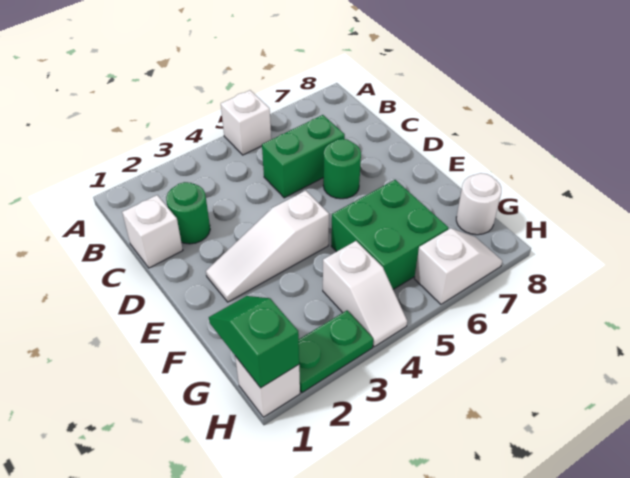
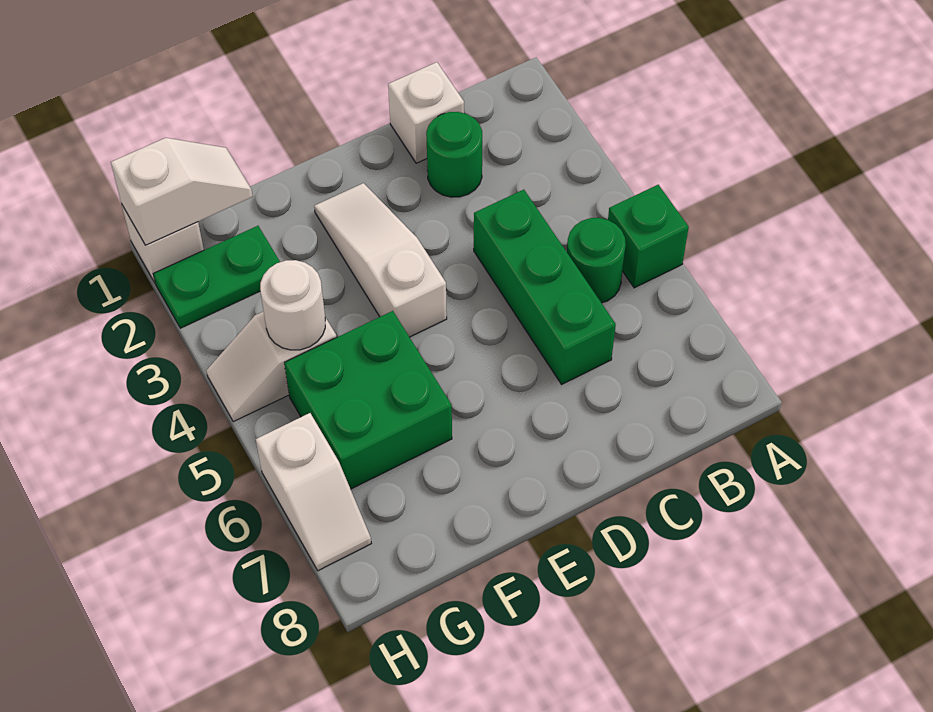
white 1x1 brick [221,90,271,155] -> green 1x1 brick [608,185,689,288]
green 1x2 brick [262,115,345,198] -> green 1x3 brick [474,190,616,384]
green 1x1 round brick [323,139,361,199] -> green 1x1 round brick moved to [567,218,626,303]
green 1x2 slope [209,296,299,388] -> white 1x2 slope [111,138,253,245]
white 1x1 round brick [456,173,501,235] -> white 1x1 round brick moved to [260,260,325,350]
green 1x2 plate [299,310,373,393] -> green 1x2 plate turned to [153,226,280,328]

